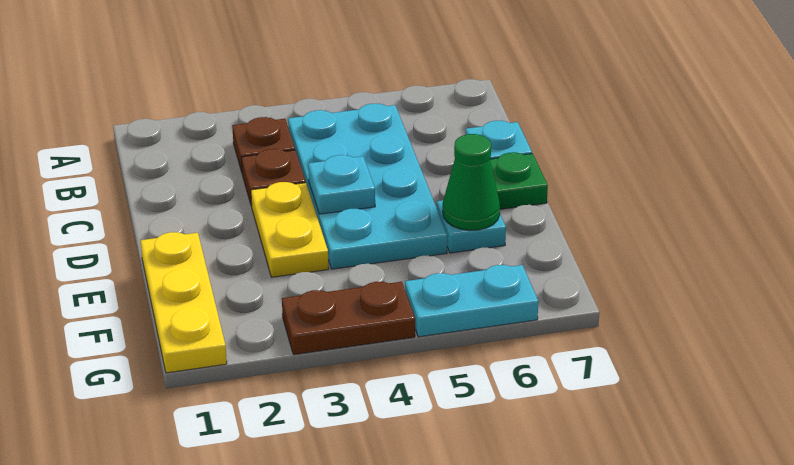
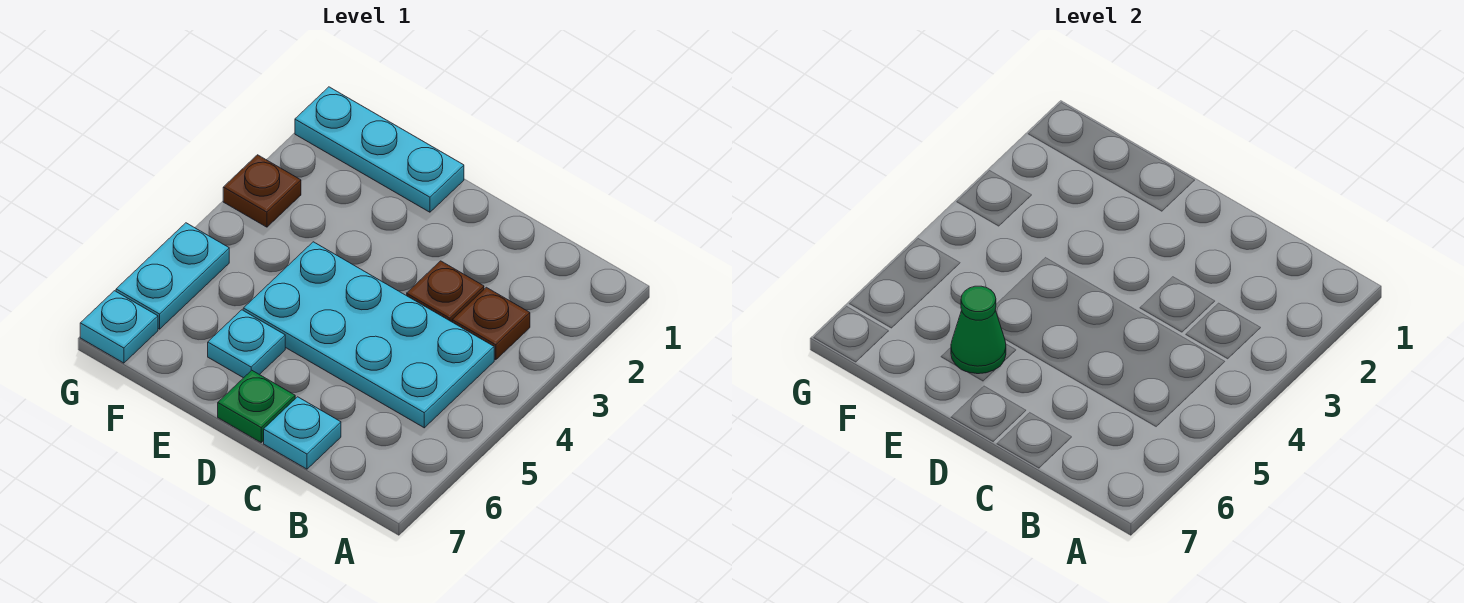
yellow 1x2 plate [251,182,329,277] -> none
cyan 1x1 plate [308,155,375,214] -> cyan 1x1 plate moved to [80,291,158,363]
yellow 1x3 plate [140,232,227,373] -> cyan 1x3 plate [295,87,464,212]
brown 1x2 plate [282,282,415,355] -> brown 1x1 plate [223,155,301,227]

